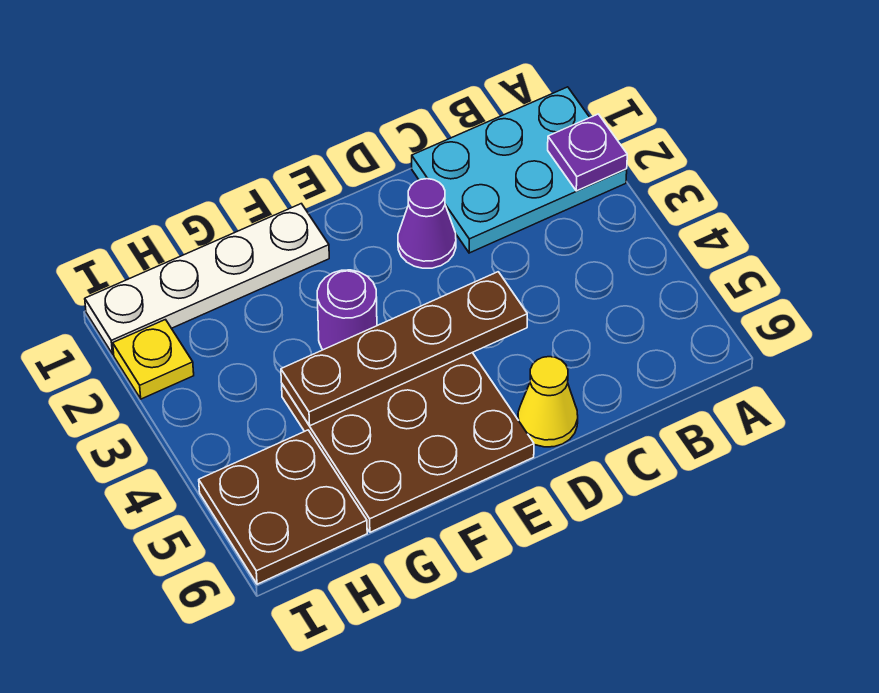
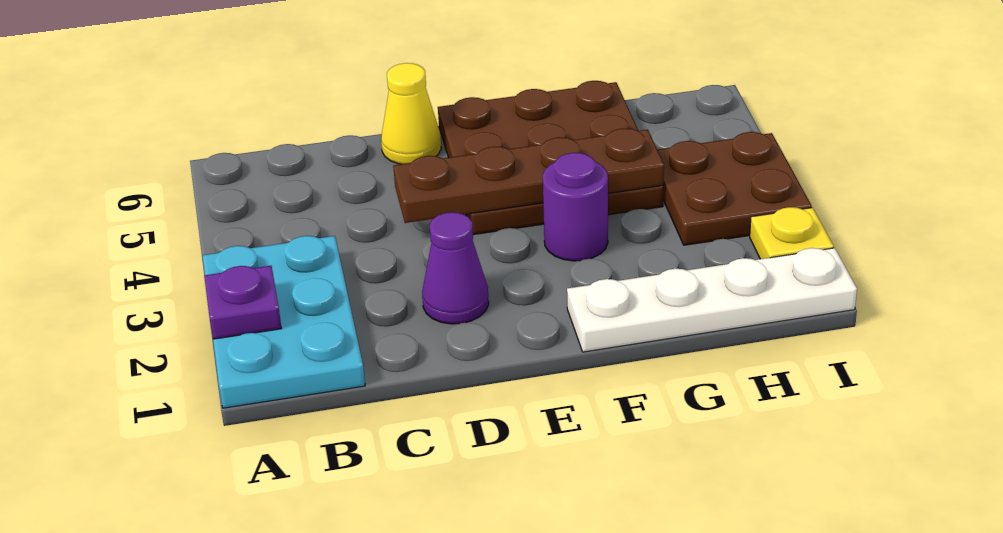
cyan 2x3 plate [412,87,627,253] -> cyan 2x3 plate turned to [203,236,365,408]
brown 2x2 plate [199,430,367,584] -> brown 2x2 plate moved to [657,132,812,245]

